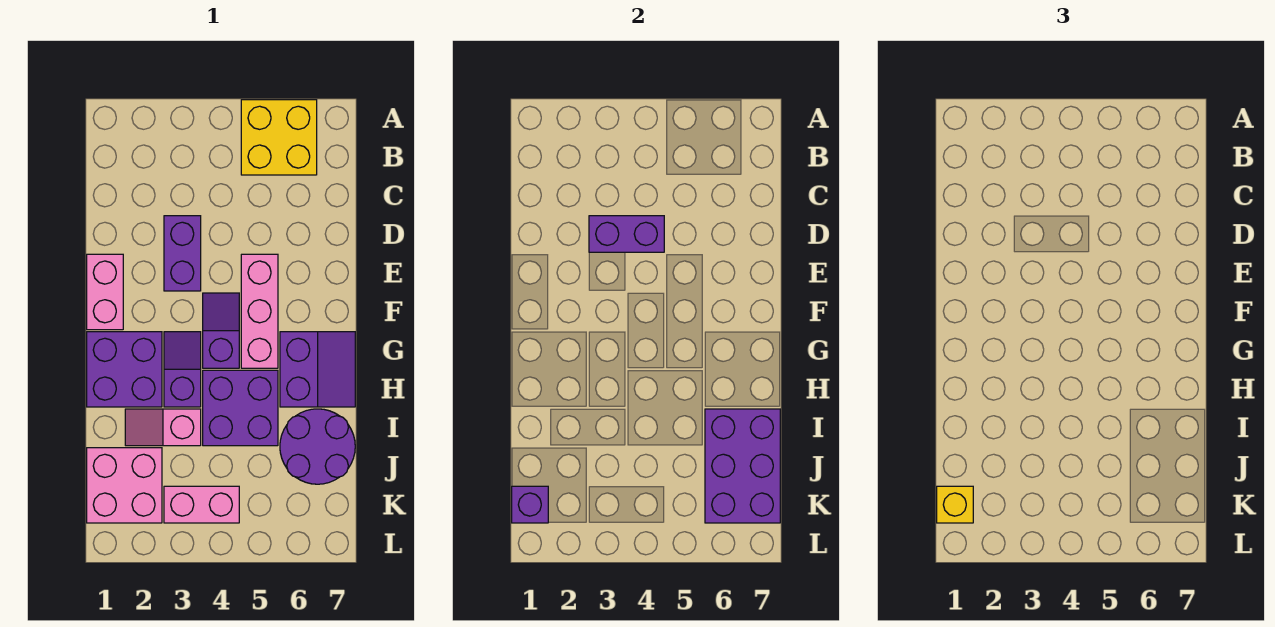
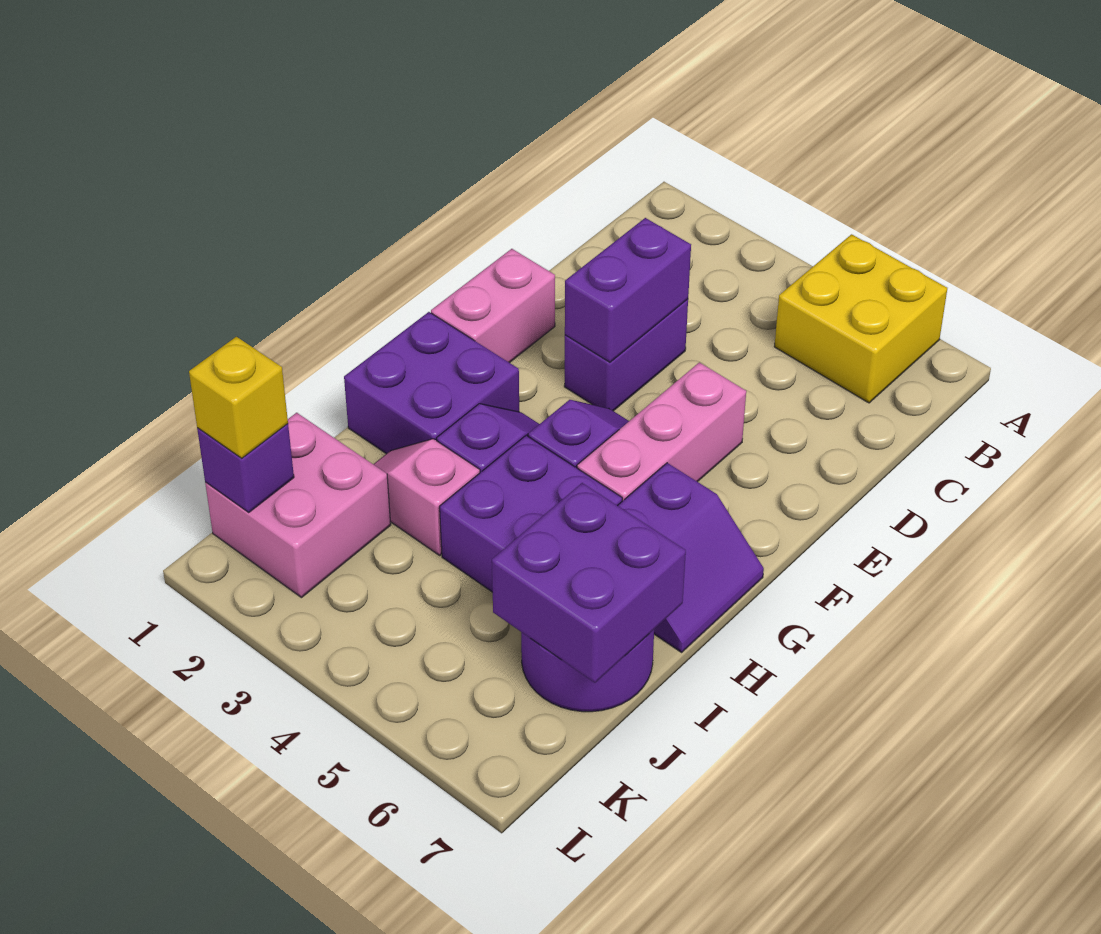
purple 1x2 brick [589,216,664,252] -> purple 1x2 brick turned to [565,218,691,362]
purple 2x3 brick [705,409,780,523] -> purple 2x2 brick [492,483,686,683]
pink 1x2 brick [164,486,239,523] -> none

